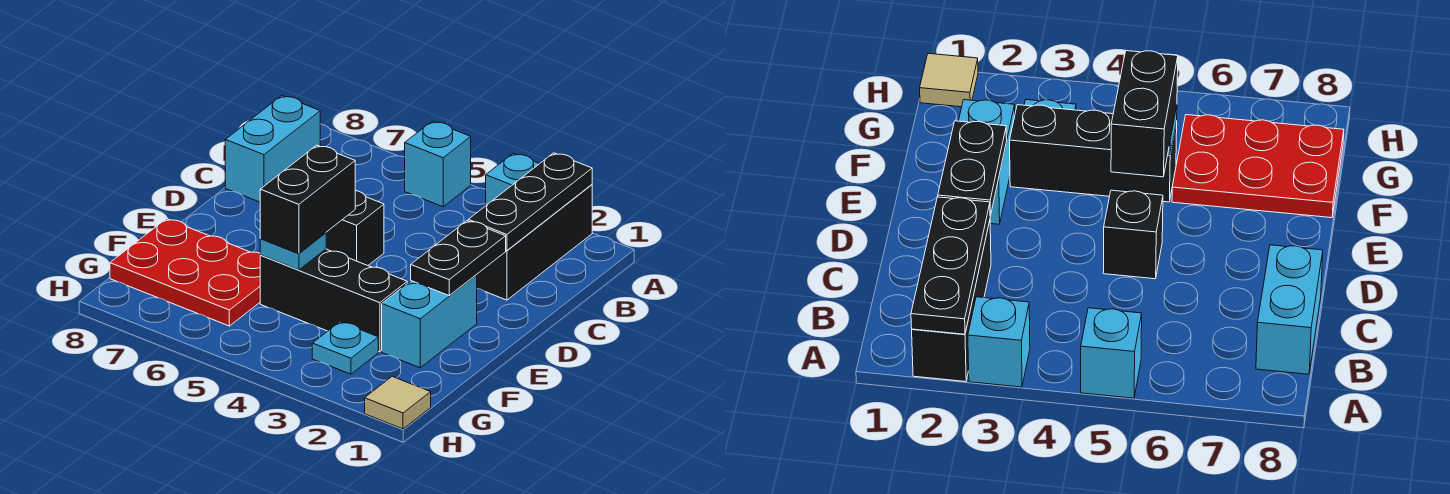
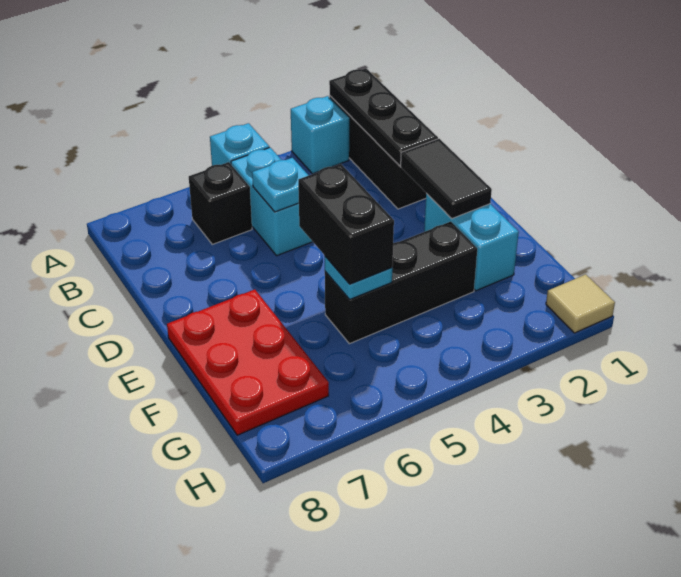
cyan 1x2 brick [225,96,320,202] -> cyan 1x2 brick moved to [231,148,313,256]
black 1x2 plate [411,221,506,296] -> black 1x2 tile [401,139,492,219]
black 1x1 brick [326,190,384,265] -> black 1x1 brick moved to [189,162,252,244]
red 2x3 plate [110,219,261,326] -> red 2x3 plate turned to [167,289,329,435]
cyan 1x1 plate [312,322,378,374] -> cyan 1x1 plate moved to [252,158,309,212]

